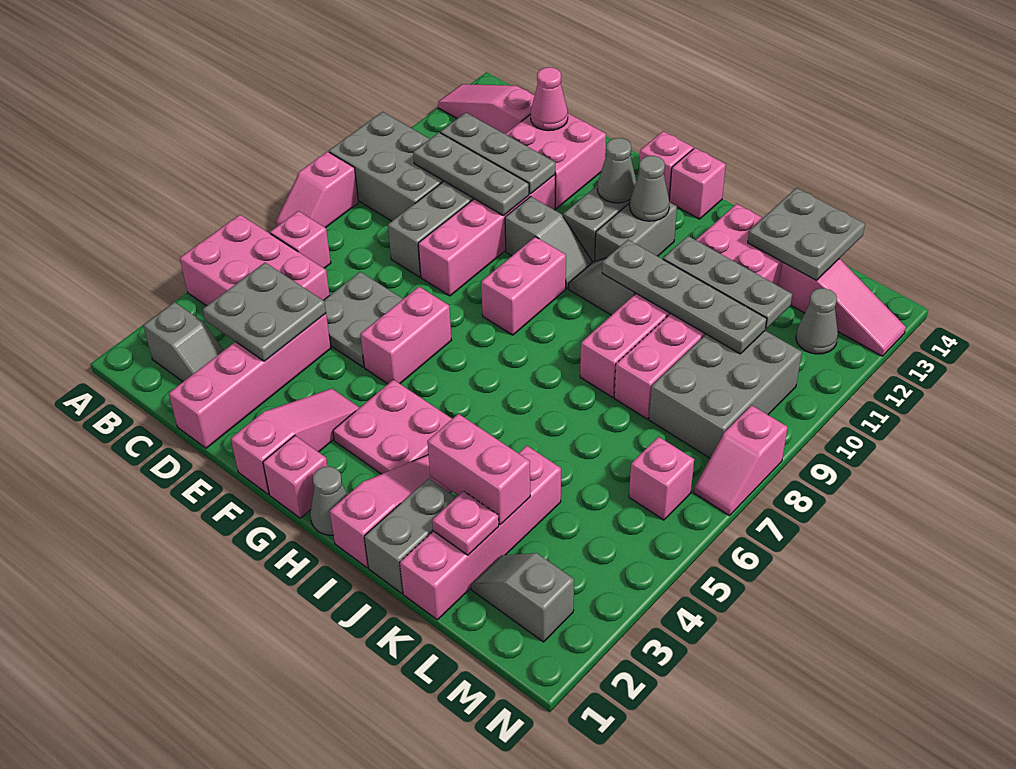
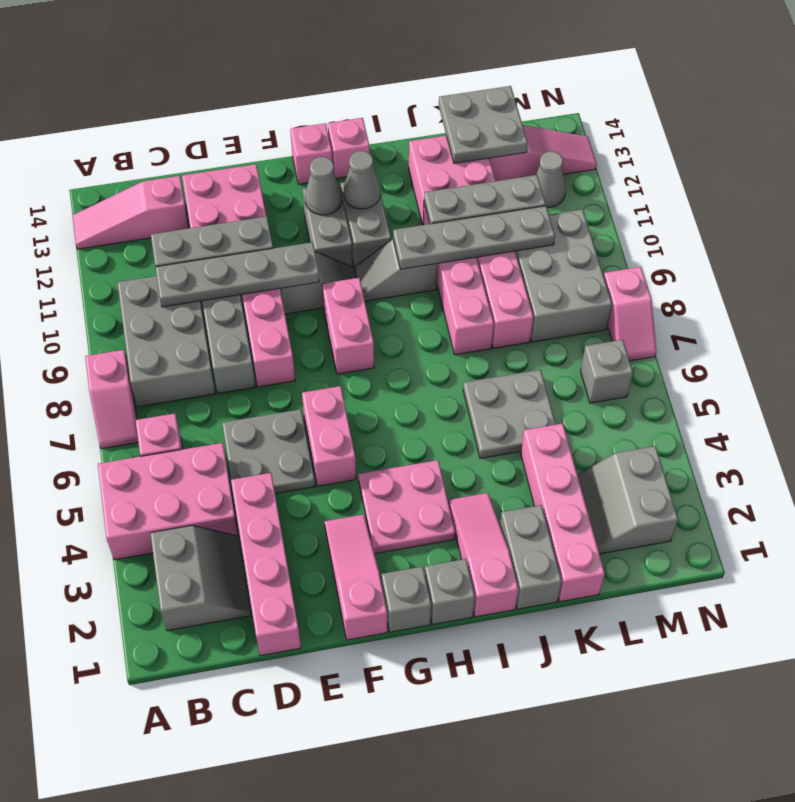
grey 2x3 brick [329,112,443,221] -> grey 2x3 brick turned to [117,276,216,407]
grey 1x2 slope [143,302,224,382] -> grey 2x2 slope [150,525,251,631]
grey 2x2 plate [203,263,326,361] -> grey 2x2 plate moved to [463,370,556,459]
grey 1x3 plate [413,132,529,216] -> grey 1x4 plate [155,242,320,307]
pink 1x1 cone [531,67,568,131] -> none
pink 1x1 brick [263,436,328,518] -> grey 1x1 brick [382,567,431,632]
grey 1x1 cone [310,466,348,535] -> grey 1x1 brick [425,559,475,625]
pink 1x2 brick [427,414,530,525] -> none
pink 1x1 plate [432,491,499,555] -> none
grey 1x2 slope [471,553,574,642] -> grey 2x2 slope [578,446,678,554]
pink 1x1 brick [629,437,694,520] -> grey 1x1 brick [580,340,633,403]

